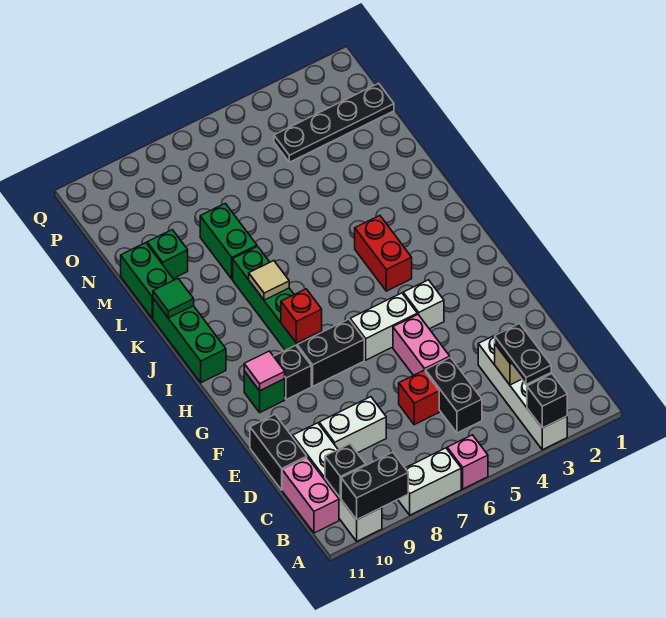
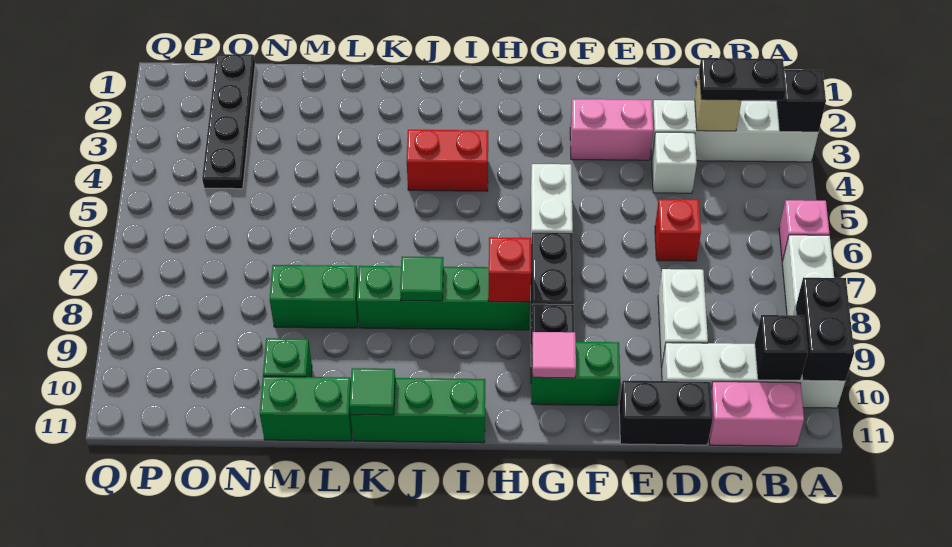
black 1x2 brick [425,357,482,433] -> none
pink 1x2 brick [393,314,450,375] -> pink 1x2 brick moved to [570,99,653,160]
white 1x1 brick [403,280,444,329] -> white 1x1 brick moved to [652,132,697,193]
green 1x1 brick [244,371,285,412] -> green 1x2 brick [531,342,620,405]
tan 1x1 tile [249,261,289,300] -> green 1x1 tile [400,256,443,301]

